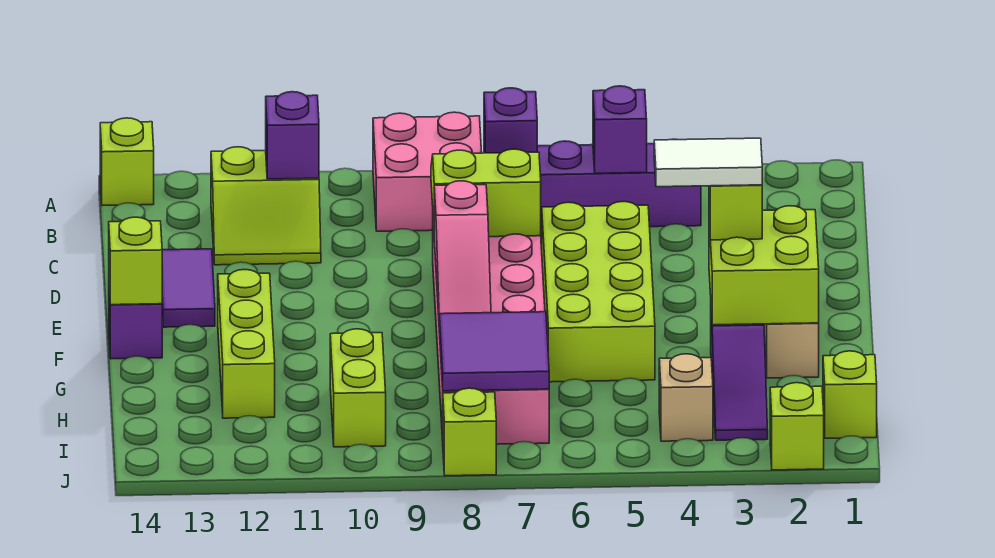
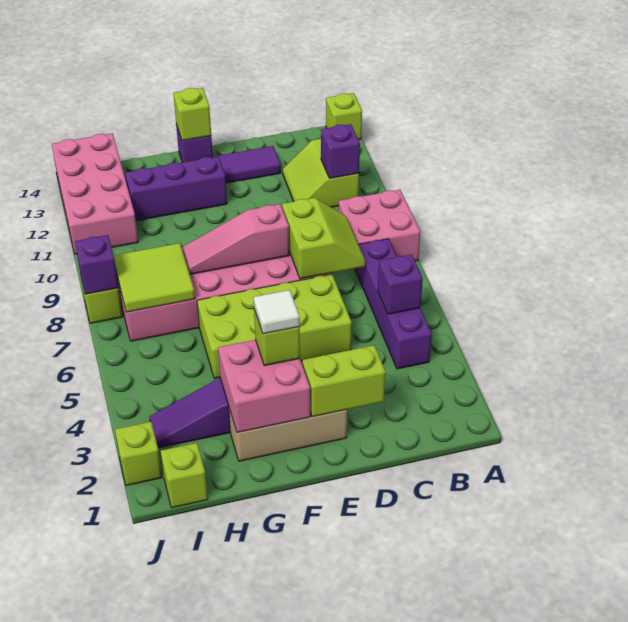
purple 1x1 brick [484,88,537,153] -> purple 1x1 brick moved to [75,235,118,294]
lime 2x2 brick [709,206,819,325] -> pink 2x2 brick [218,340,310,433]
white 1x2 tile [654,138,762,187] -> white 1x1 tile [254,290,300,334]
lime 1x3 brick [218,270,275,418] -> purple 1x3 brick [125,156,227,221]
purple 2x2 tile [439,312,549,391] -> lime 2x2 tile [114,243,195,312]
lime 1x2 brick [330,329,386,447] -> lime 1x2 brick moved to [302,345,386,417]
tan 1x1 brick [659,354,713,441] -> none
none -> pink 2x4 brick [52,133,138,254]

